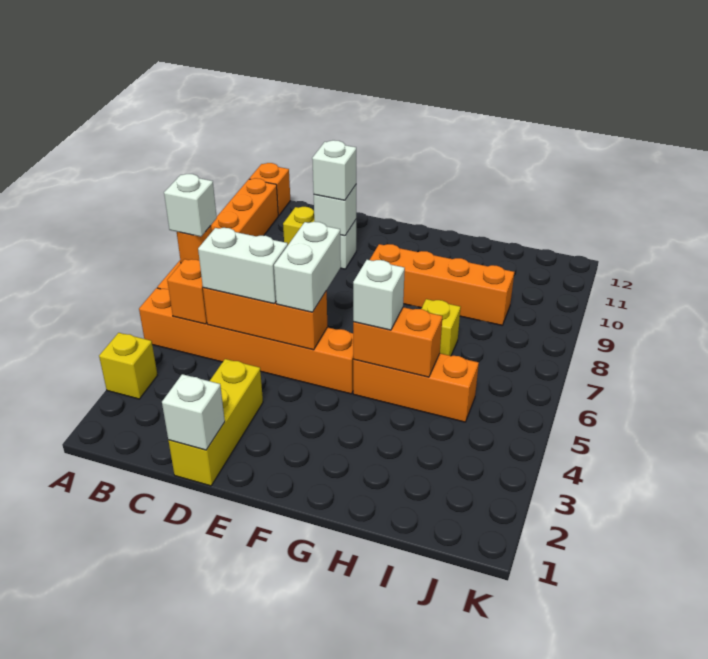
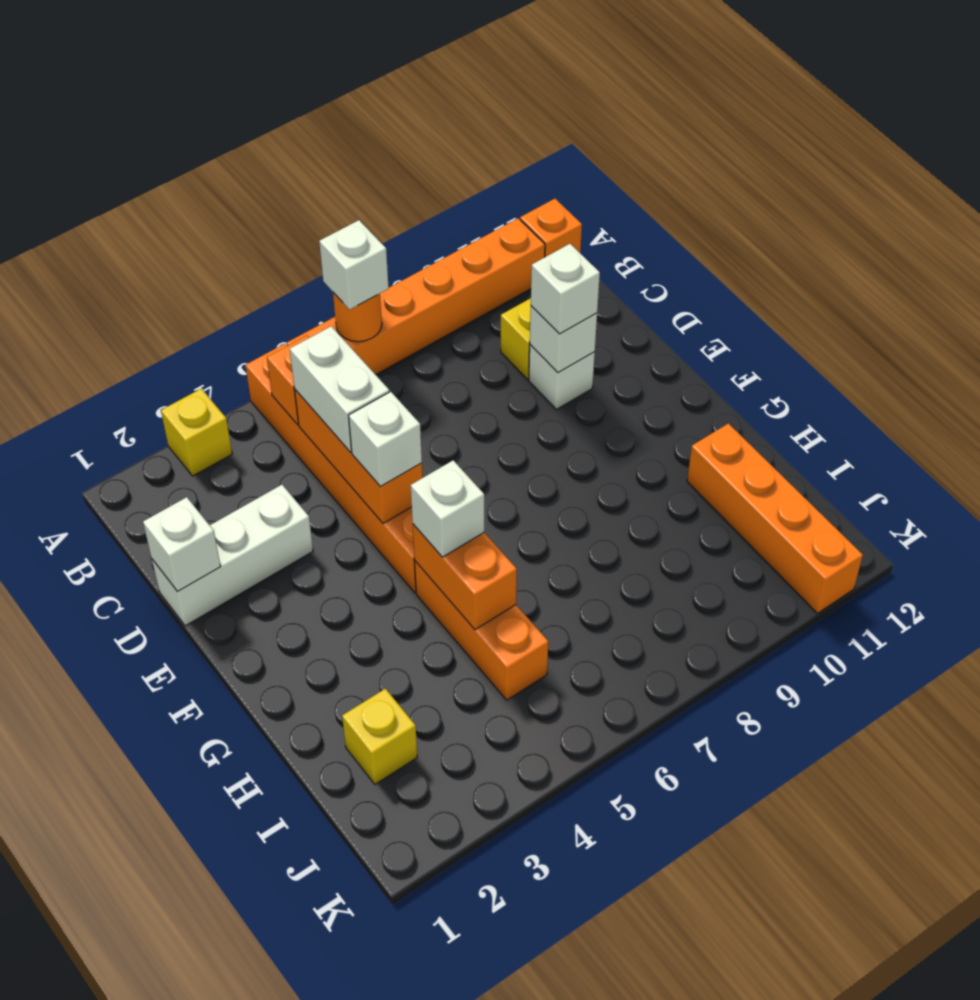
yellow 1x3 brick [168,359,263,486] -> white 1x3 brick [152,485,313,626]
white 1x2 brick [274,222,341,312] -> white 1x1 brick [349,392,422,487]
orange 1x4 brick [370,244,514,325] -> orange 1x4 brick moved to [687,423,863,613]
yellow 1x1 brick [421,299,461,356] -> yellow 1x1 brick moved to [342,689,417,784]

